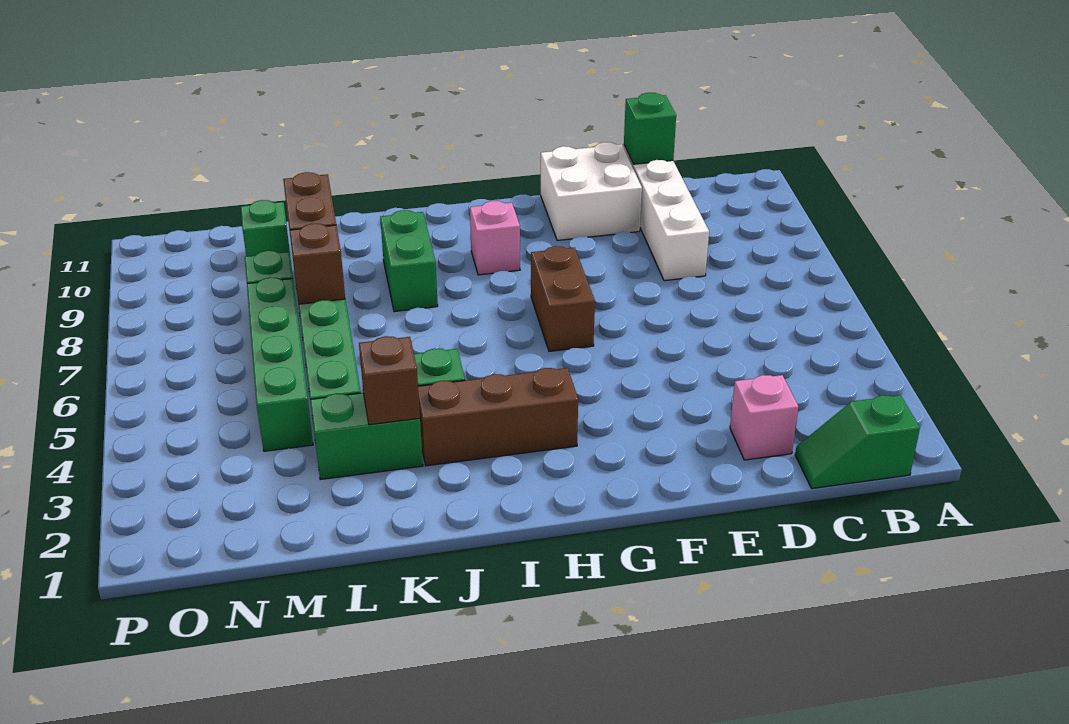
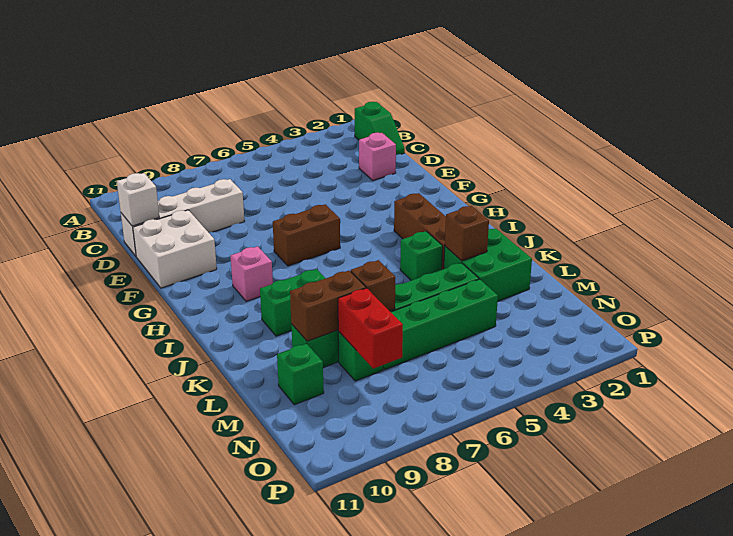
green 1x1 brick [624,93,676,164] -> white 1x1 brick [117,173,159,226]
green 1x2 brick [310,393,423,480] -> green 2x2 brick [444,228,532,301]
none -> red 1x2 brick [338,288,403,368]

